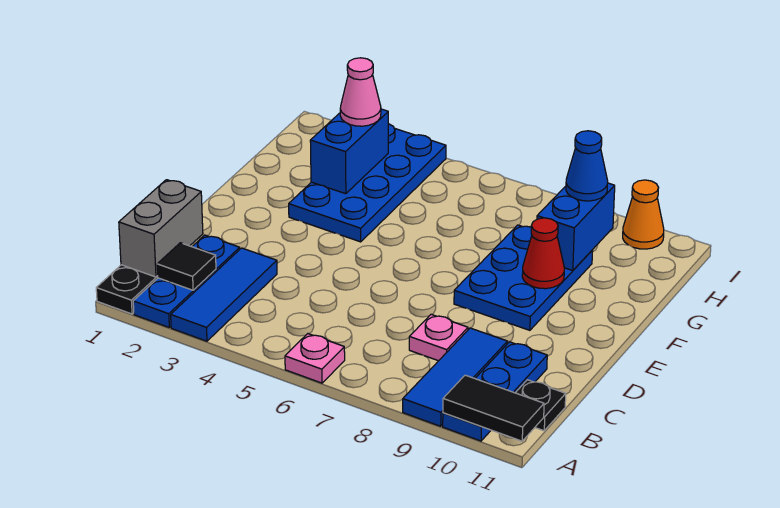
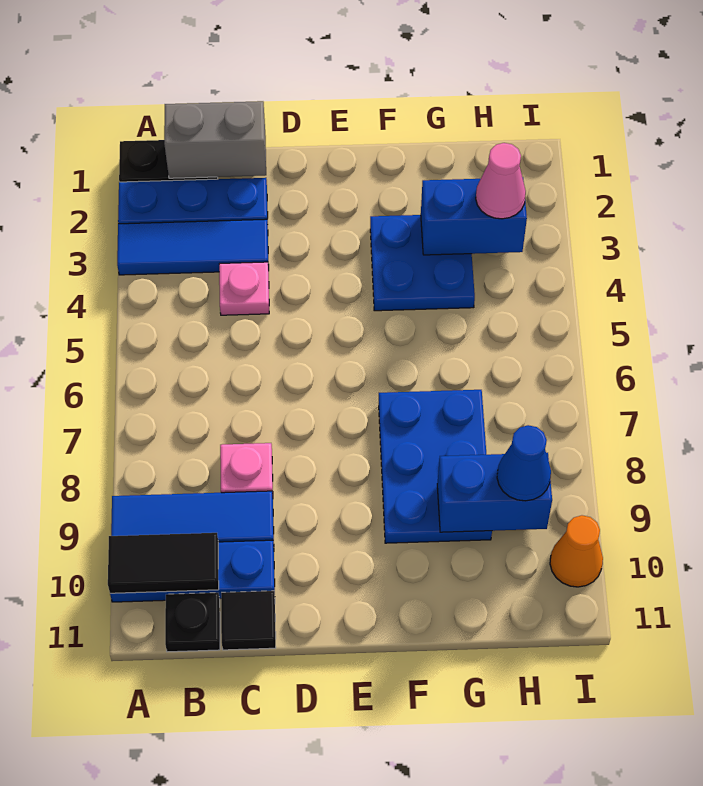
pink 1x1 plate [285,334,345,383] -> pink 1x1 plate moved to [219,262,269,315]
black 1x2 tile [443,375,544,441] -> black 1x2 tile turned to [108,533,219,593]
black 1x1 tile [157,243,216,290] -> black 1x1 tile moved to [221,591,276,650]
blue 2x3 plate [454,225,593,330] -> blue 2x3 plate turned to [379,390,492,543]
blue 2x4 plate [289,124,446,242] -> blue 2x2 plate [370,215,475,311]
red 1x1 cone [522,218,564,289] -> none

